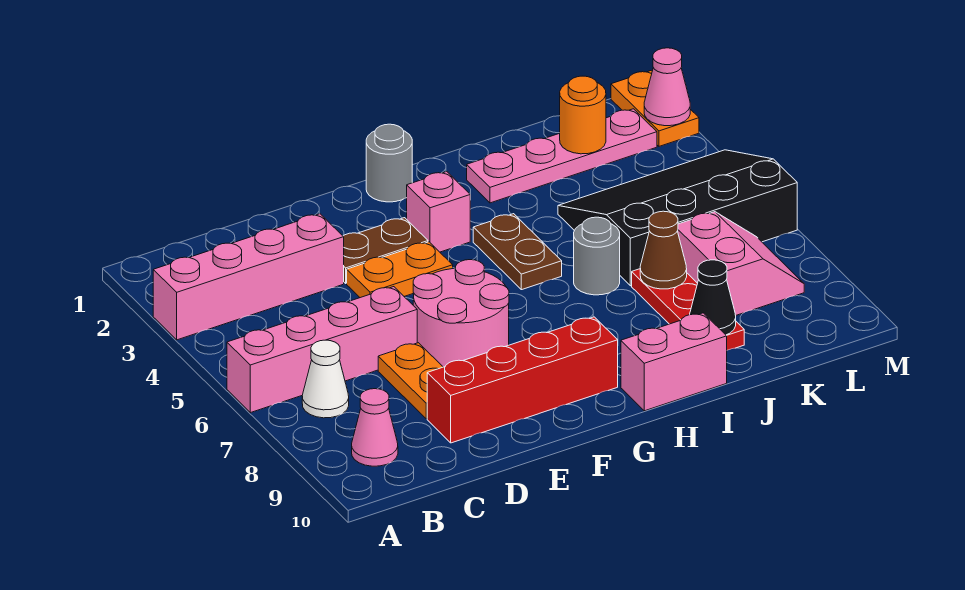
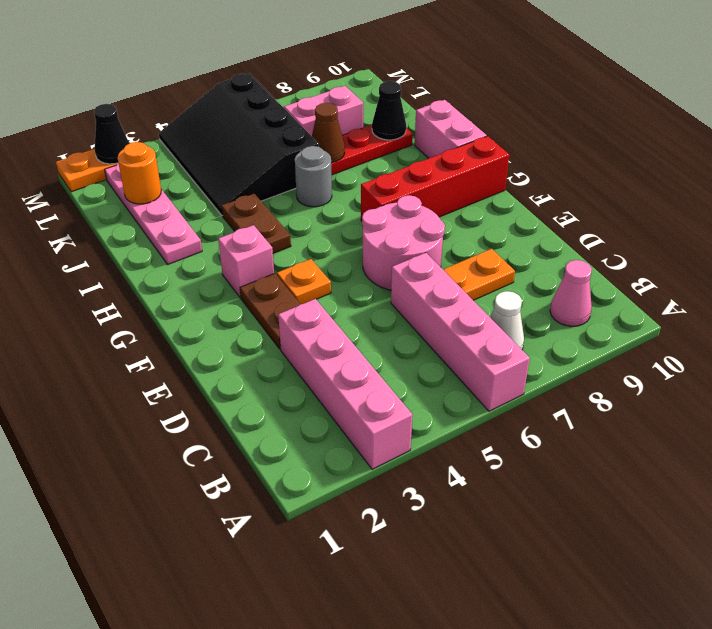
red 1x4 brick [427,317,618,443] -> red 1x4 brick turned to [361,136,509,221]
orange 1x2 plate [347,242,453,298] -> orange 1x1 plate [277,259,331,304]
grey 1x1 round brick [366,124,412,202] -> none
brown 1x2 plate [473,214,562,290] -> brown 1x2 plate turned to [222,193,291,253]
pink 1x1 cone [644,48,690,126] -> black 1x1 cone [94,104,129,164]

